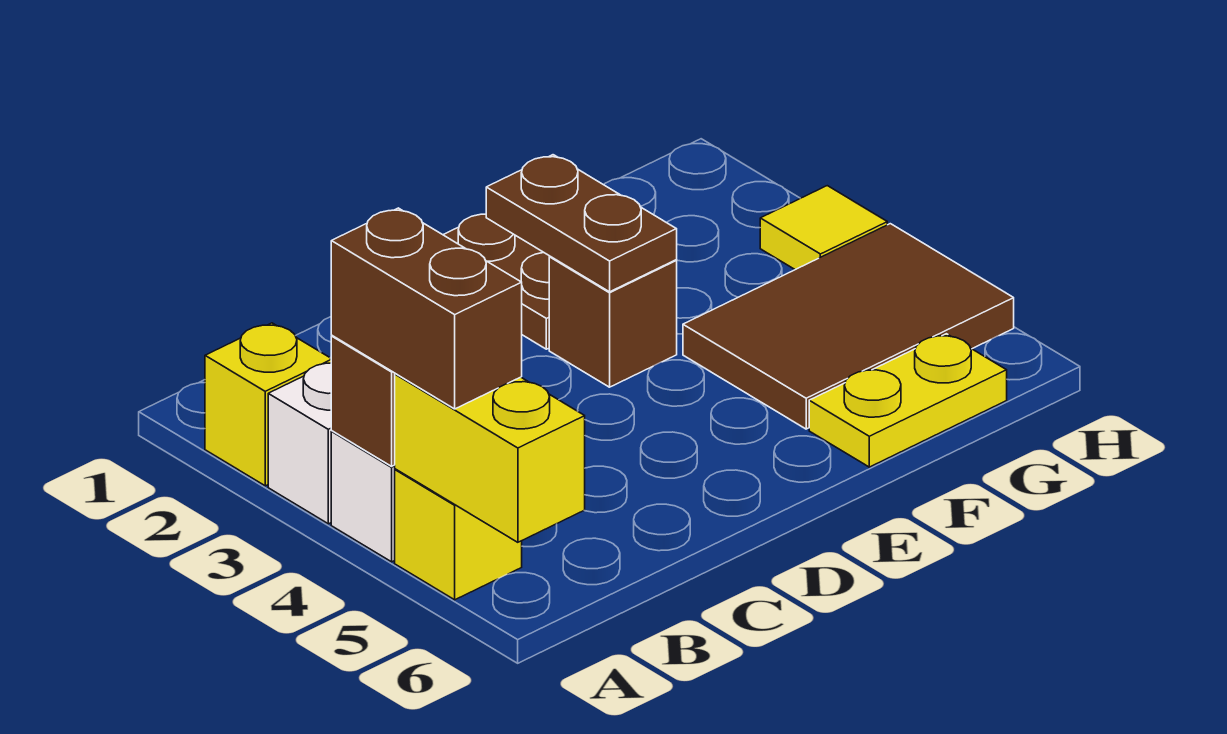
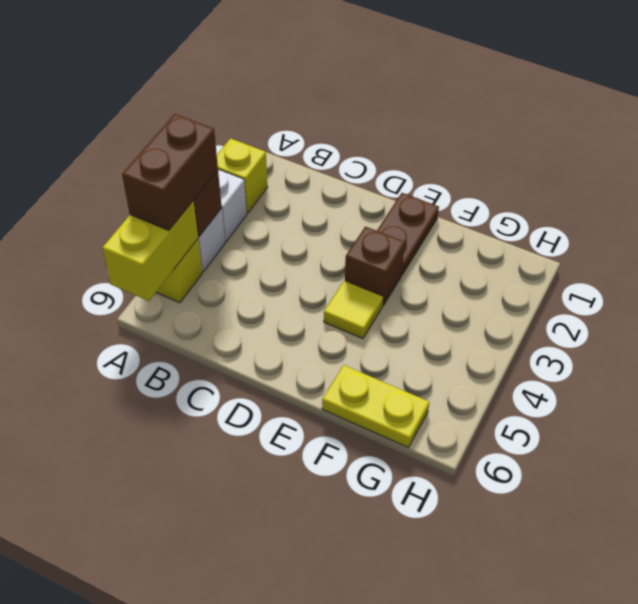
brown 1x2 plate [486,155,677,292] -> none
brown 2x3 tile [683,224,1014,429] -> none
yellow 1x1 tile [760,186,887,270] -> yellow 1x1 tile moved to [324,281,383,339]

